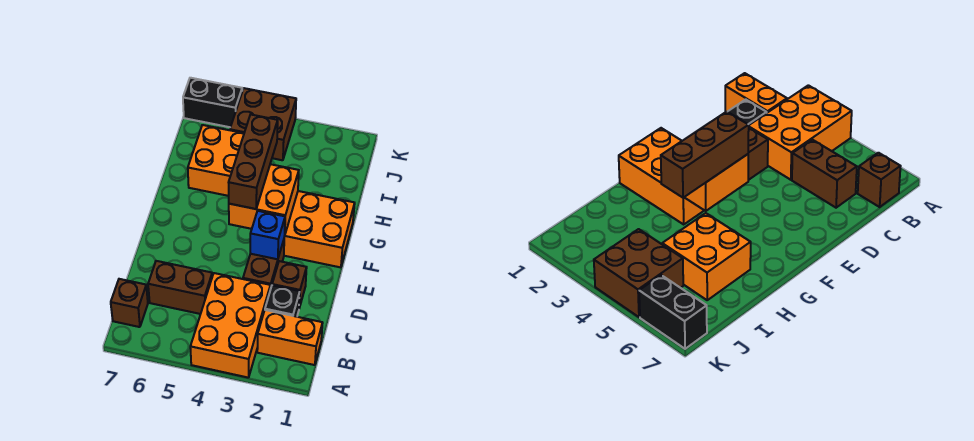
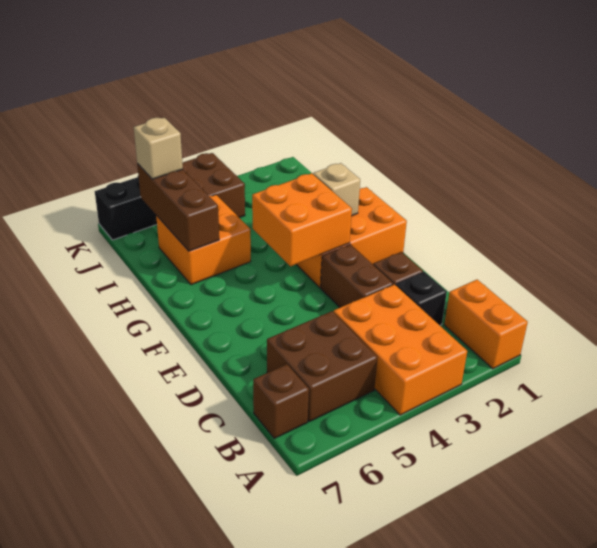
orange 1x2 brick [257,310,323,365] -> orange 1x2 brick turned to [444,280,528,369]
brown 1x2 brick [148,261,212,314] -> brown 2x2 brick [267,311,378,422]
blue 1x1 brick [250,211,285,259] -> none
brown 1x3 brick [229,115,278,209] -> brown 1x3 brick moved to [137,164,219,251]
none -> tan 1x1 brick [313,163,360,216]
none -> tan 1x1 brick [134,118,183,179]

